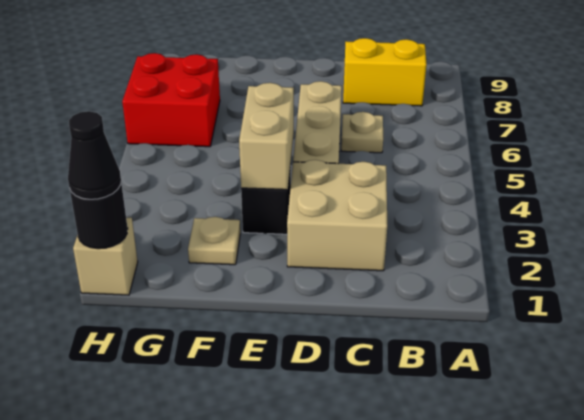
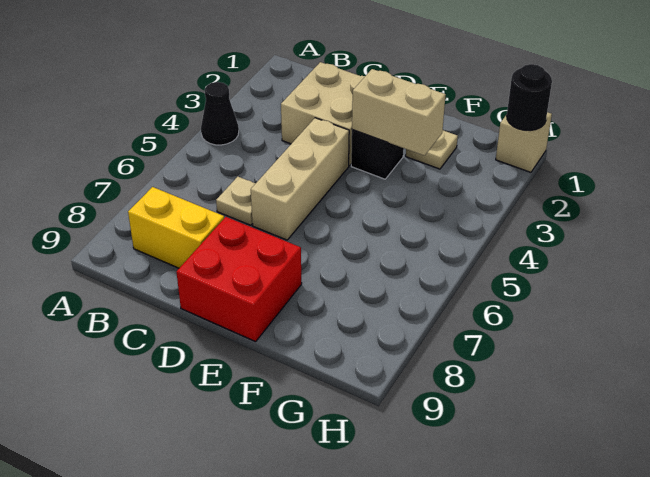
tan 1x2 brick [239,83,294,190] -> tan 1x2 brick turned to [352,69,446,156]
red 2x2 brick [122,53,220,147] -> red 2x2 brick moved to [177,217,302,342]
black 1x1 cone [68,111,121,199] -> black 1x1 cone moved to [201,82,239,145]

